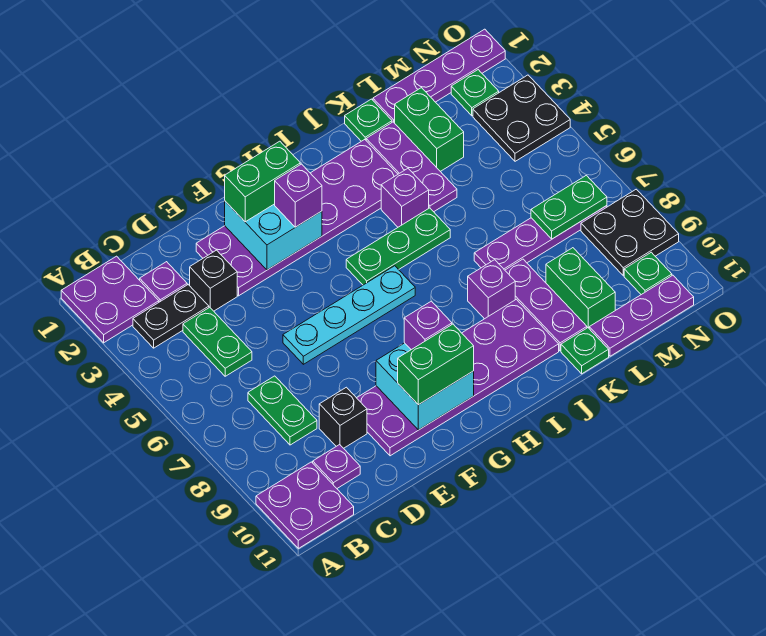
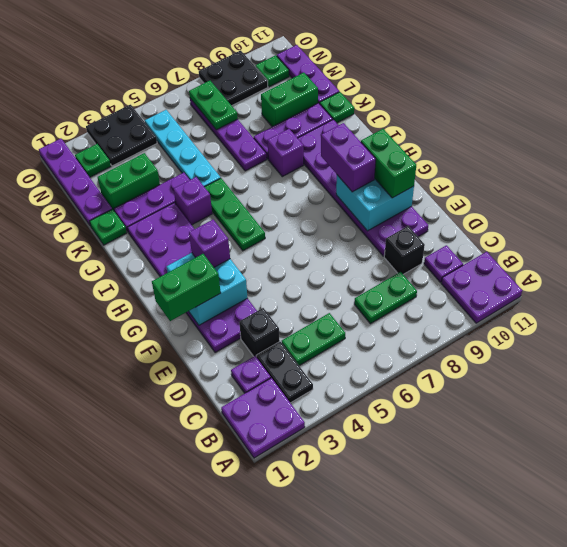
cyan 1x4 plate [283,266,415,364] -> cyan 1x4 plate moved to [145,110,221,187]
green 1x2 brick [225,141,300,222] -> green 1x2 brick turned to [152,254,221,321]
purple 1x1 brick [404,301,452,350] -> purple 1x2 brick [321,123,376,192]

